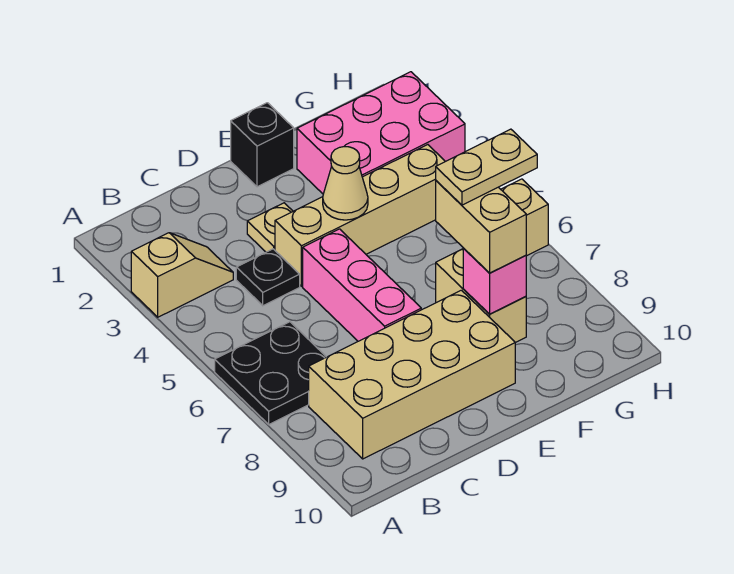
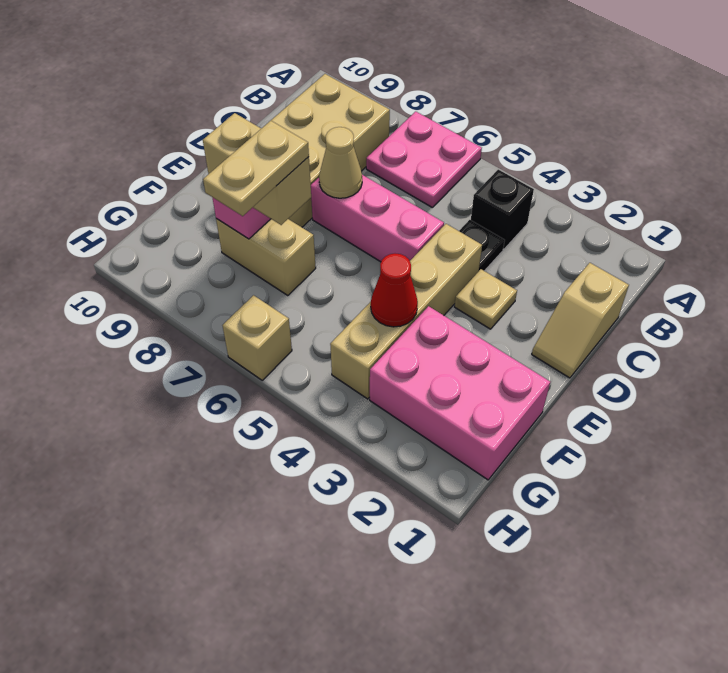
tan 1x2 slope [131,233,233,317] -> tan 1x2 slope moved to [532,263,629,378]
black 2x2 plate [215,322,326,424] -> pink 2x2 plate [366,112,482,207]
black 1x1 brick [231,103,294,187] -> black 1x1 brick moved to [471,170,534,249]
tan 1x1 cone [323,147,368,220] -> tan 1x1 cone moved to [319,127,362,198]
pink 2x3 brick [297,72,465,194] -> pink 2x3 brick turned to [370,306,550,480]
none -> red 1x1 cone [371,254,418,327]

